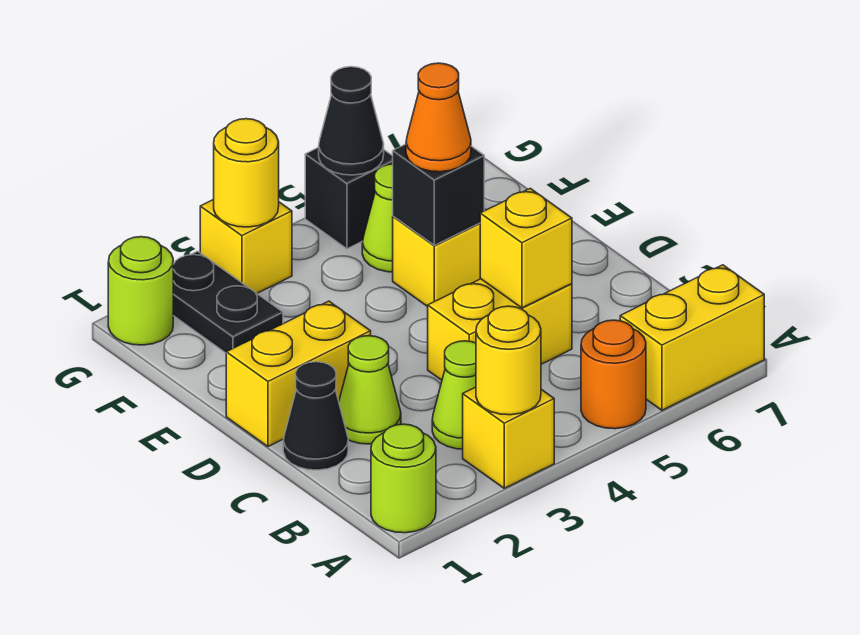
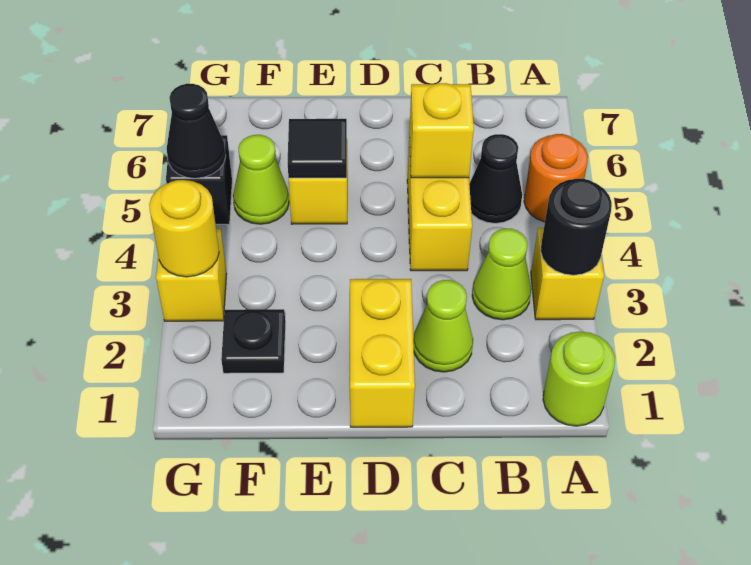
yellow 1x1 round brick [476,306,541,415] -> black 1x1 round brick [541,179,612,275]
yellow 1x2 brick [620,265,764,410] -> none
black 1x1 cone [283,362,348,470] -> black 1x1 cone moved to [469,134,522,223]
black 1x1 brick [393,144,484,245] -> black 1x1 tile [288,119,347,178]
orange 1x1 cone [406,63,471,172] -> none
black 1x2 plate [173,251,283,353] -> black 1x1 plate [221,309,285,373]
lime 1x1 round brick [108,237,173,345] -> none

